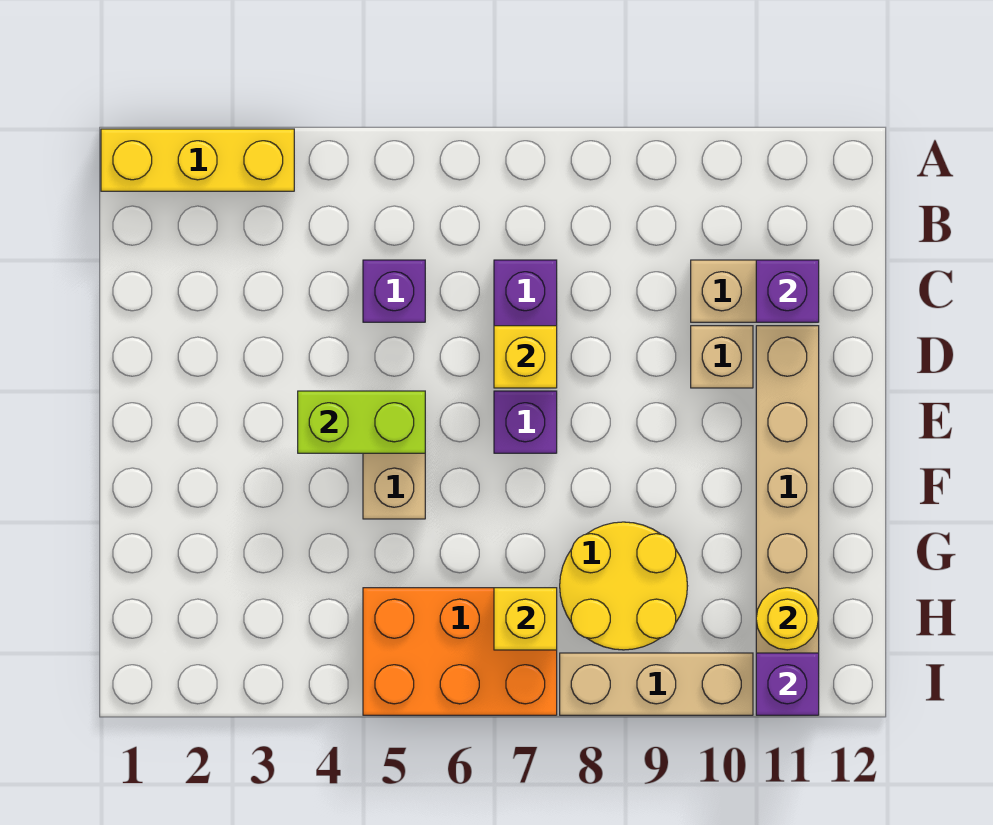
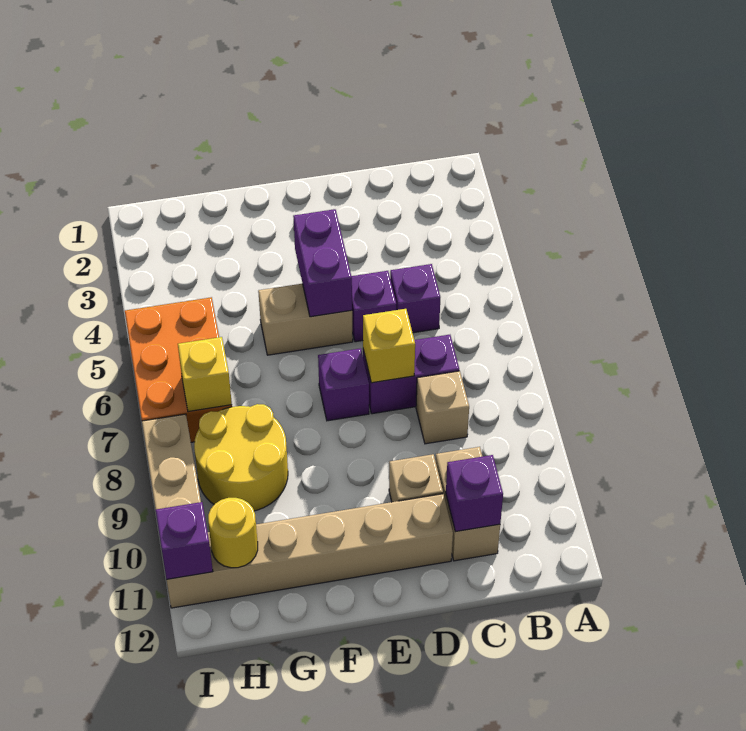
yellow 1x3 brick [101,129,294,191] -> none
none -> tan 1x1 brick [416,371,469,444]
none -> purple 1x1 brick [351,271,396,342]
lime 1x2 brick [298,391,425,453] -> purple 1x2 brick [293,209,352,317]

